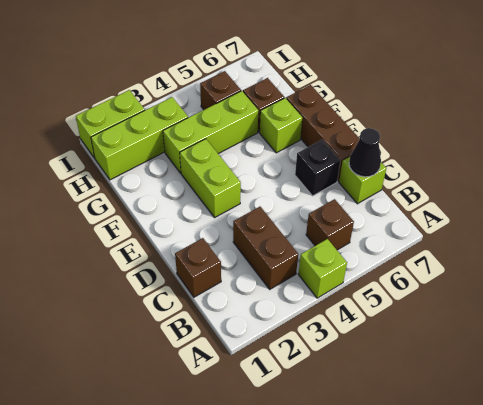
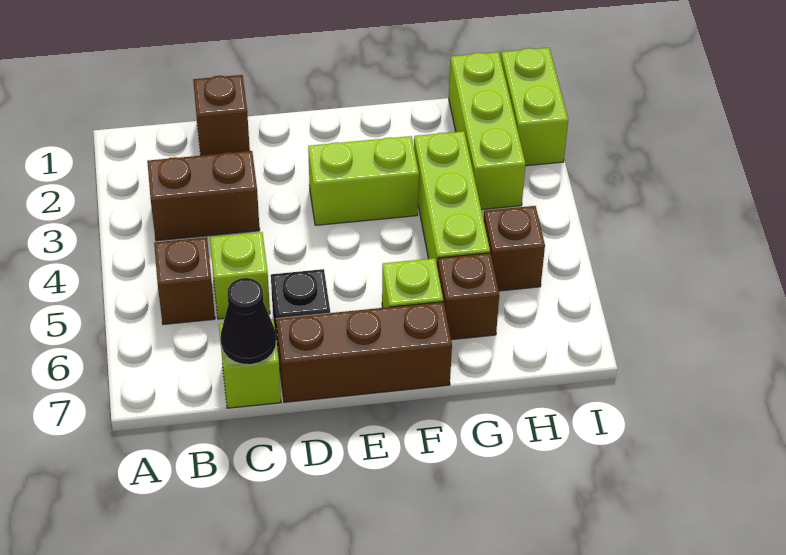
lime 1x1 brick [298,239,347,298] -> lime 1x1 brick moved to [210,232,270,319]

